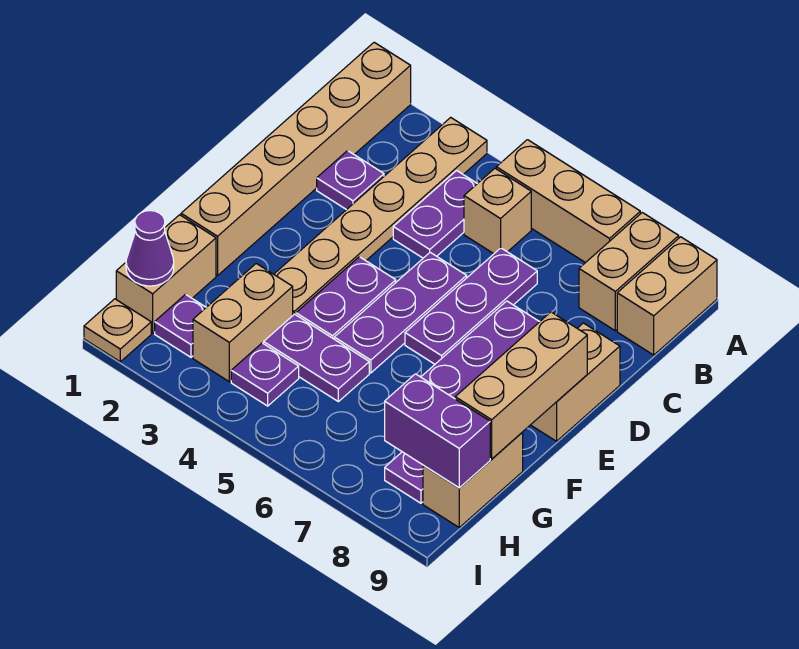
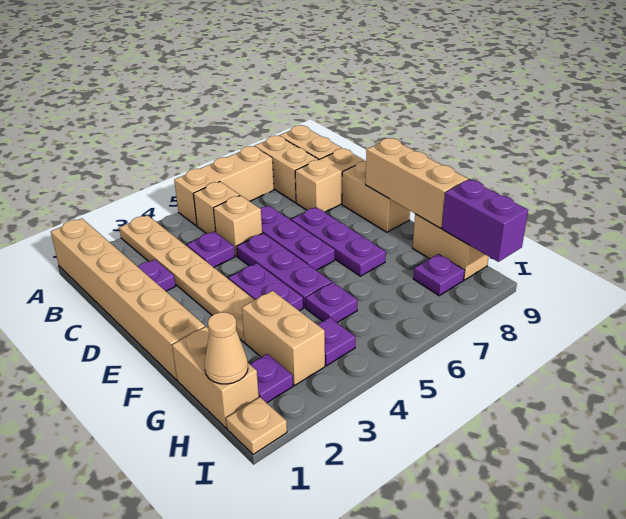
purple 1x2 plate [393,171,477,258] -> purple 1x1 plate [187,231,235,267]
none -> tan 1x1 brick [214,195,262,256]
none -> tan 1x2 brick [295,149,364,212]
purple 1x2 plate [264,314,369,402] -> purple 1x1 plate [306,282,358,323]
purple 1x1 cone [126,211,174,286] -> tan 1x1 cone [204,312,248,384]
purple 1x2 brick [385,374,490,488] -> purple 1x2 brick turned to [442,179,528,262]

